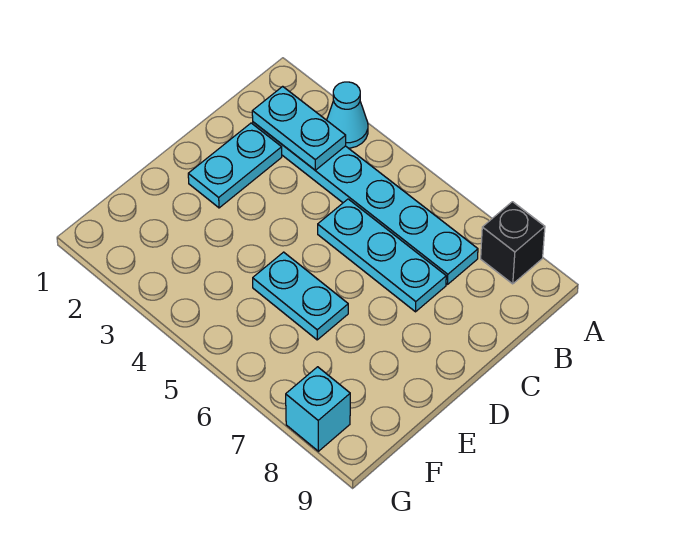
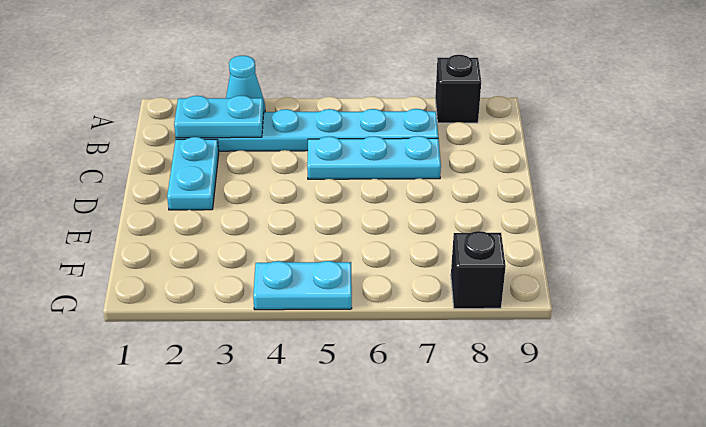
cyan 1x2 plate [253,252,348,340] -> cyan 1x2 plate moved to [253,261,352,310]
cyan 1x1 brick [286,367,350,451] -> black 1x1 brick [451,231,506,309]

